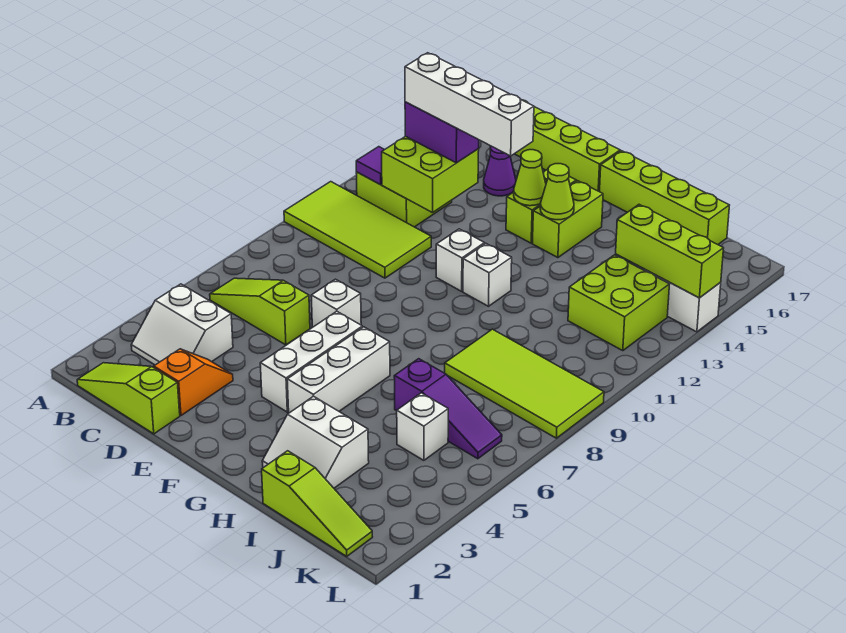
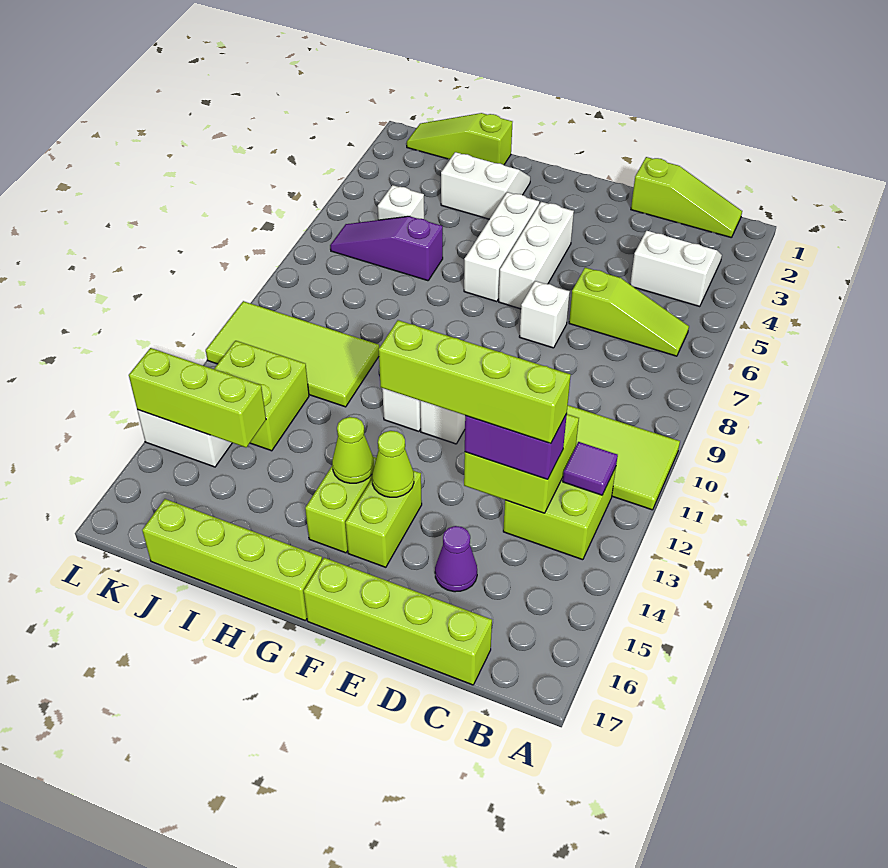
white 1x4 brick [405,53,534,156] -> lime 1x4 brick [379,320,571,444]
orange 1x2 slope [154,349,233,415] -> none
lime 2x4 tile [445,329,604,438] -> lime 2x4 tile moved to [206,301,379,407]

